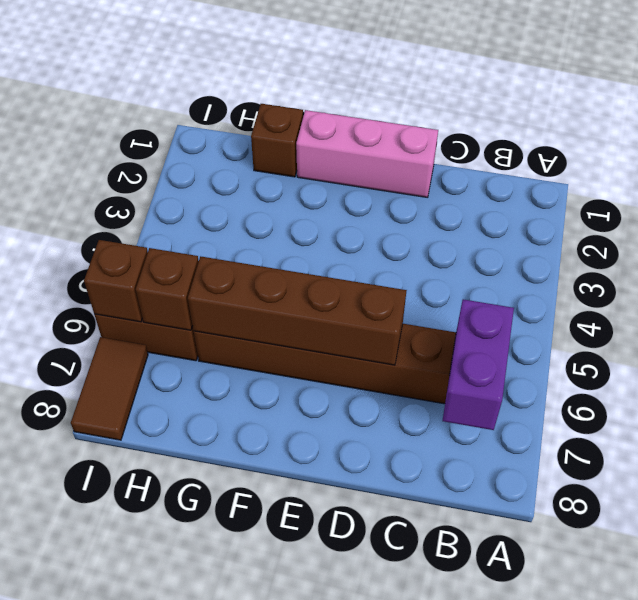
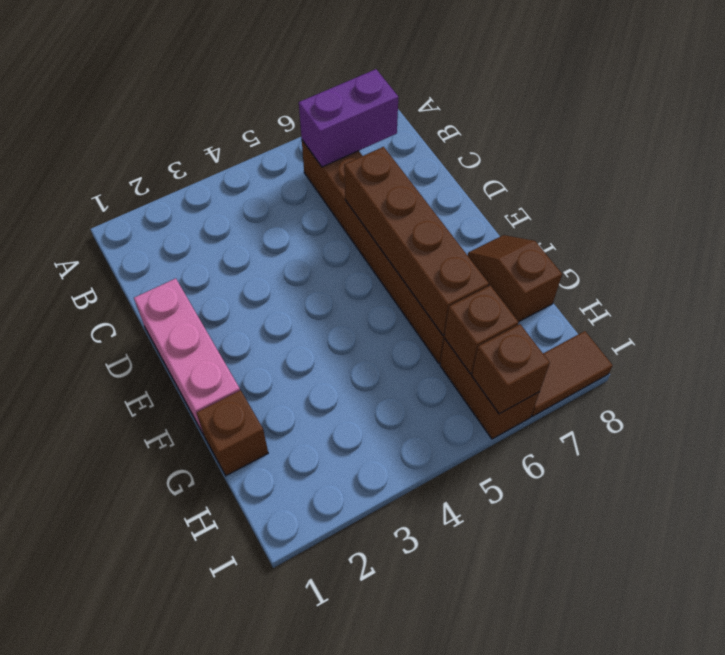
none -> brown 1x2 slope [468,235,562,322]

